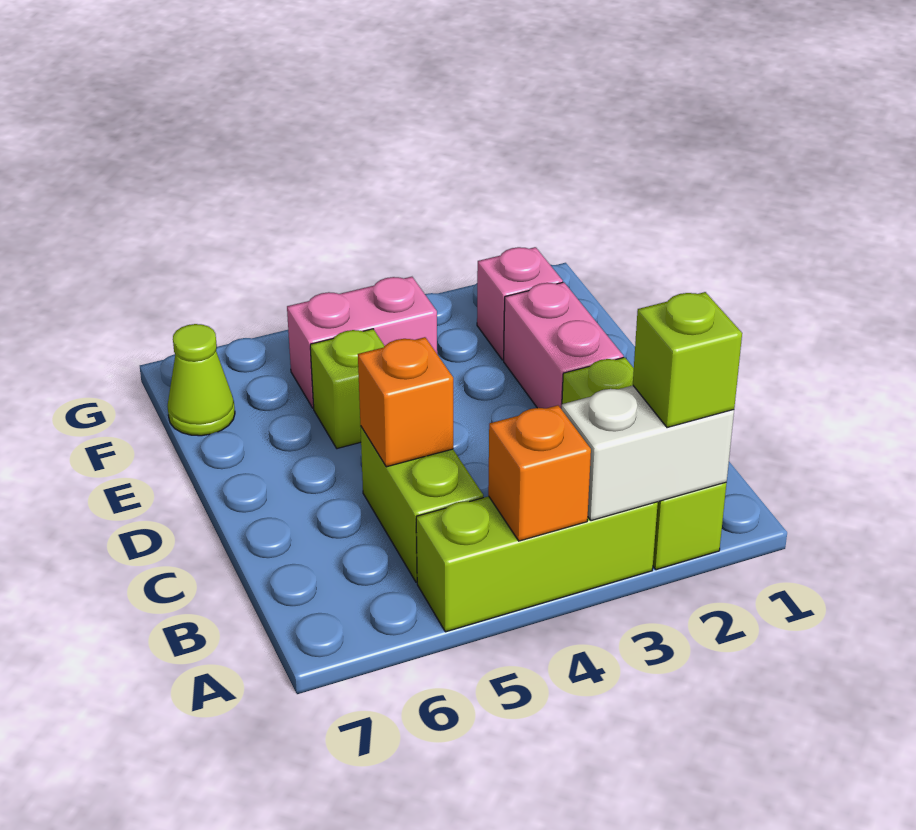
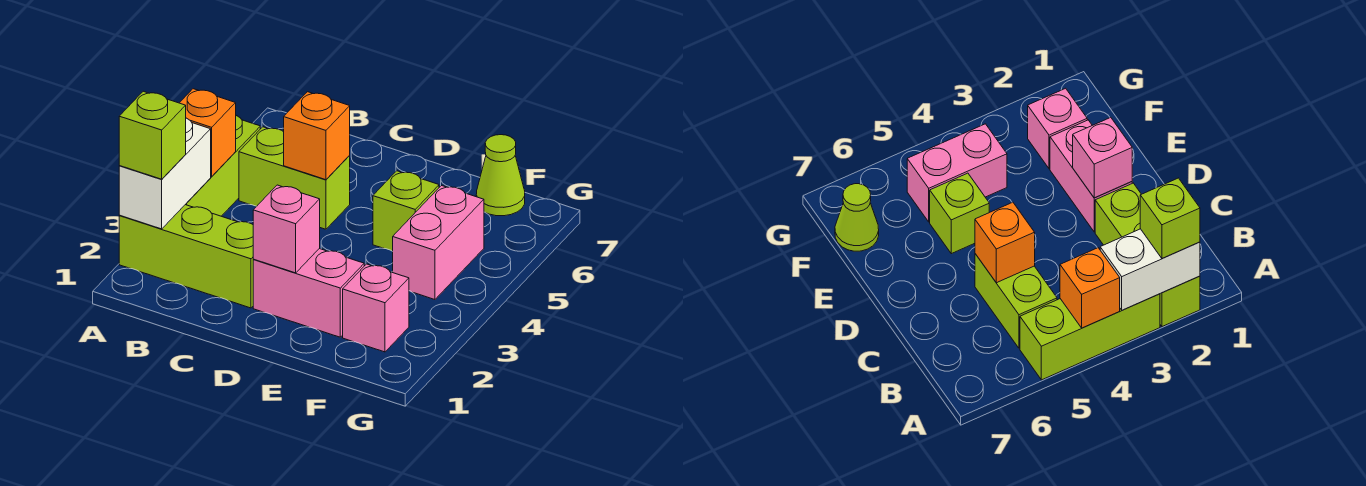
none -> pink 1x1 brick [253,185,320,273]

